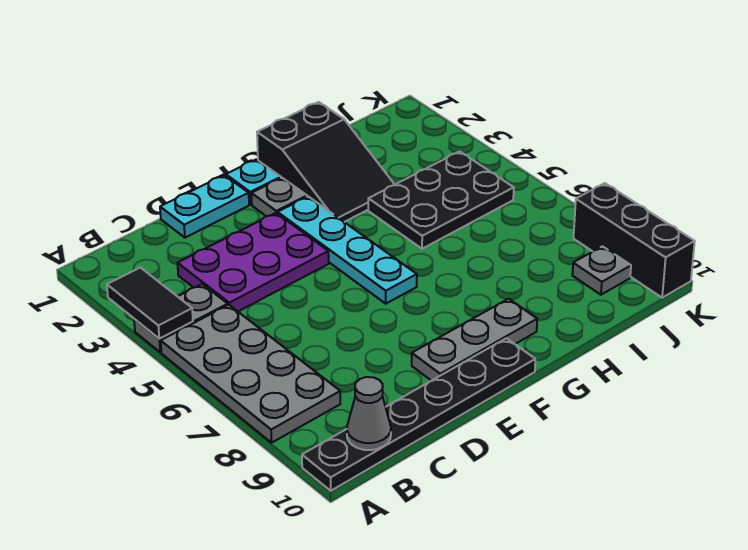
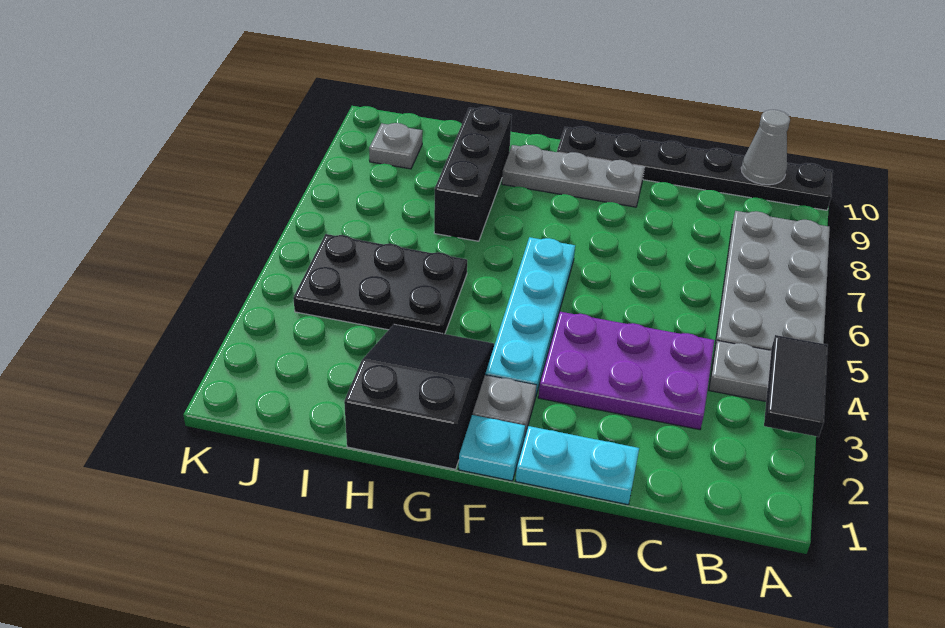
black 1x3 brick [574,183,695,298] -> black 1x3 brick moved to [434,107,512,241]

